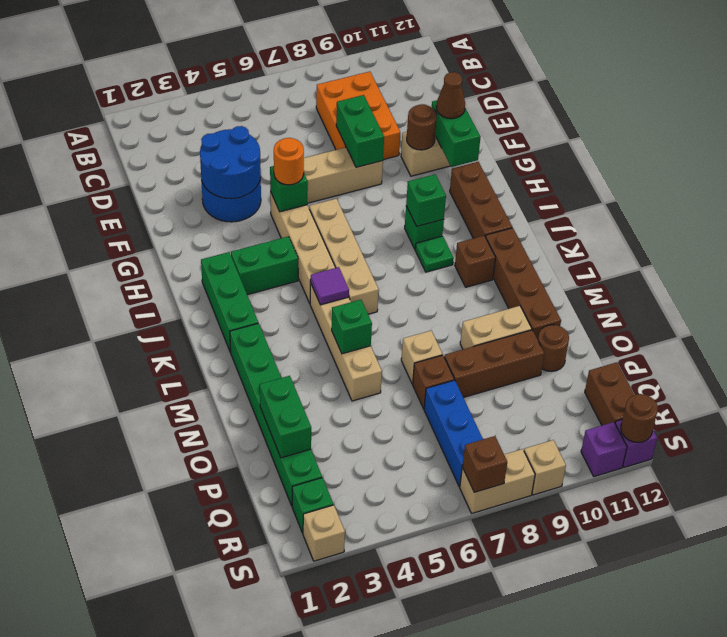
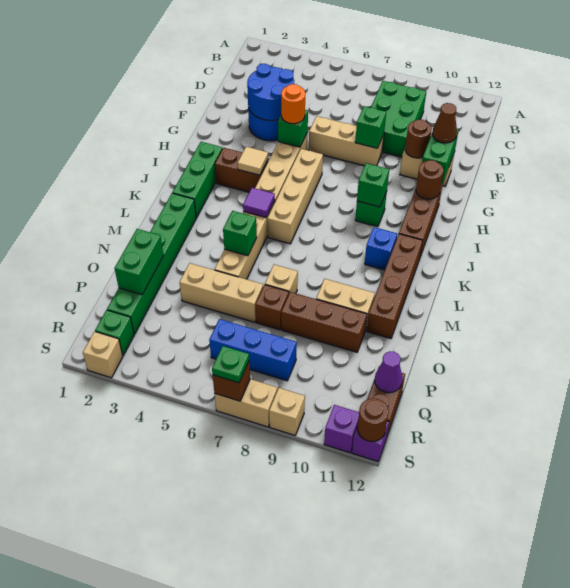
orange 2x3 brick [316,72,400,160] -> green 2x3 brick [371,81,426,157]
green 1x2 brick [336,95,384,167] -> green 1x1 brick [355,106,386,148]
green 1x2 brick [231,236,298,295] -> brown 1x2 brick [215,148,268,192]
none -> tan 1x1 tile [238,147,268,175]
green 1x1 plate [415,236,454,272] -> green 1x1 plate moved to [212,346,249,383]
brown 1x1 brick [455,236,496,287] -> blue 1x1 brick [365,227,397,270]
none -> tan 1x3 brick [179,263,263,322]
brown 1x1 round brick [538,325,569,371] -> brown 1x1 round brick moved to [416,160,444,199]
blue 1x3 brick [424,380,483,487] -> blue 1x3 brick turned to [209,319,297,381]
none -> purple 1x1 cone [375,351,403,393]

